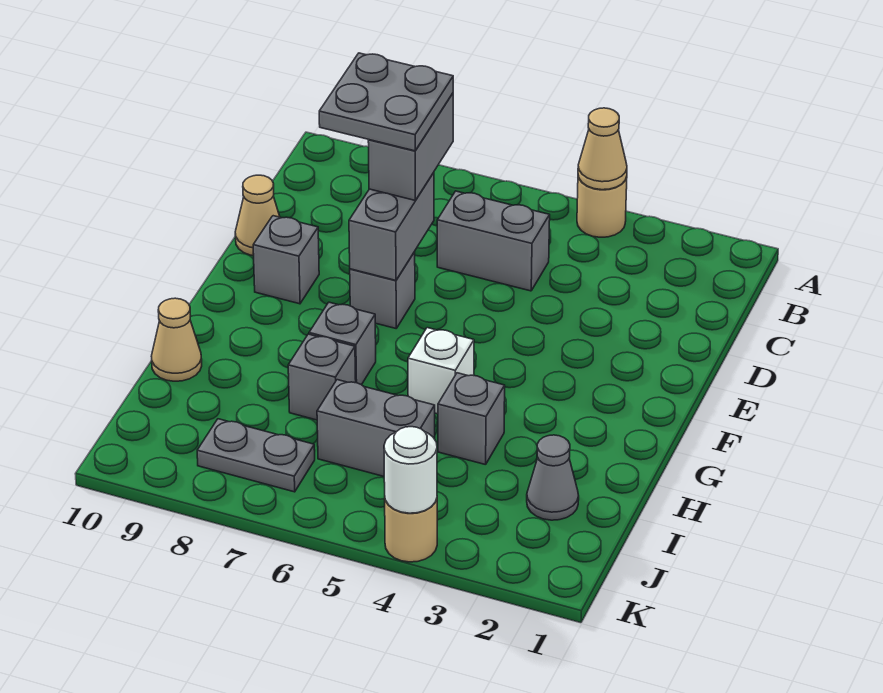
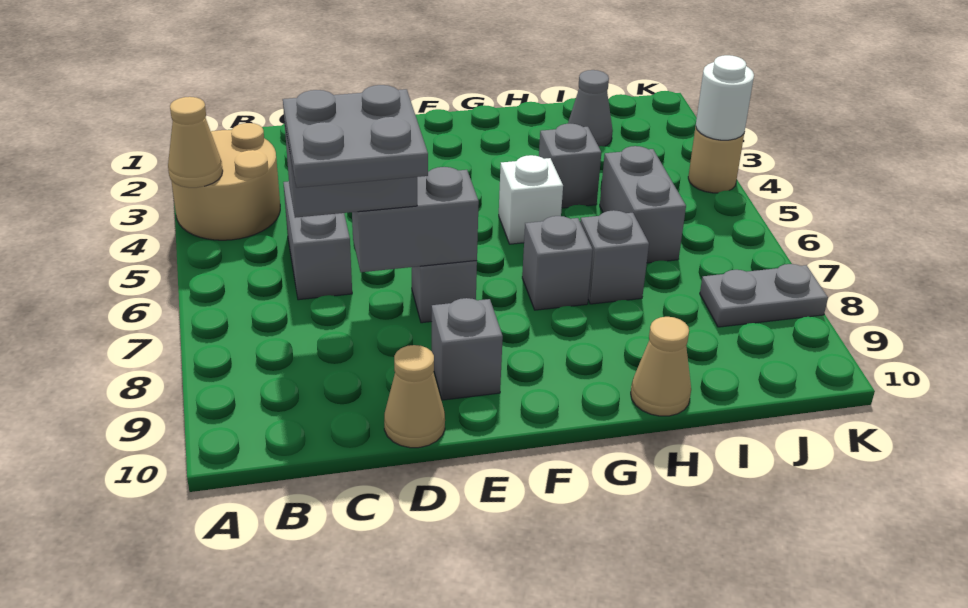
tan 1x1 round brick [577,176,627,237] -> tan 2x2 round brick [171,123,280,240]
grey 1x2 plate [197,419,315,492] -> grey 1x2 plate turned to [700,264,828,327]

